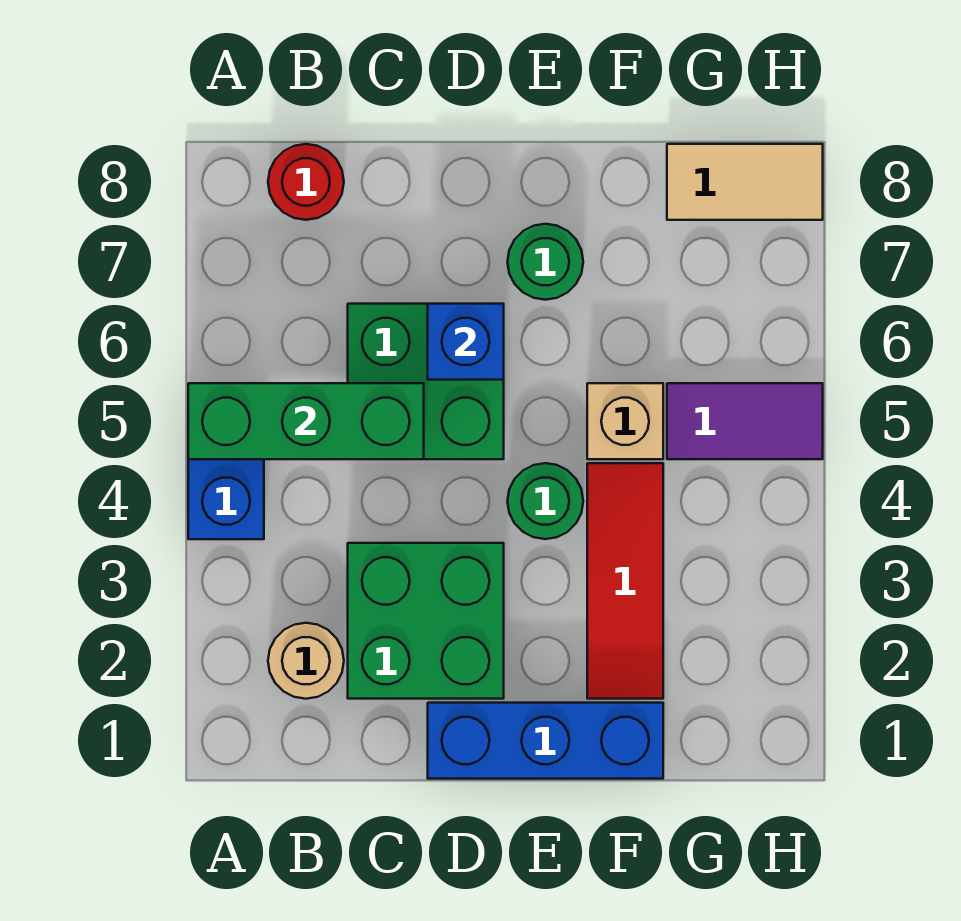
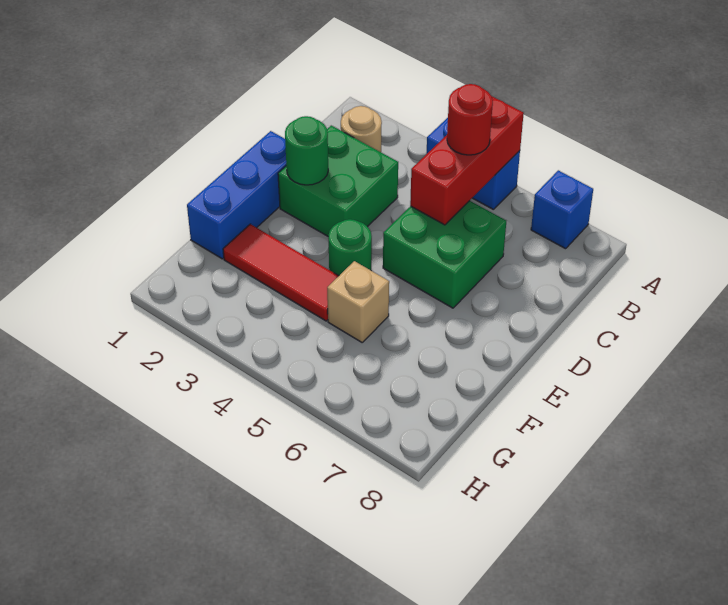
green 1x3 brick [188,383,424,459] -> red 1x3 brick [410,97,524,225]
red 1x1 round brick [268,144,344,220] -> red 1x1 round brick moved to [447,84,493,155]
blue 1x1 brick [428,304,504,380] -> blue 1x1 brick moved to [531,170,593,249]
green 1x1 round brick [507,224,583,300] -> green 1x1 round brick moved to [285,116,328,185]
purple 1x2 tile [667,383,823,459] -> none
tan 1x2 tile [667,144,823,220] -> none

